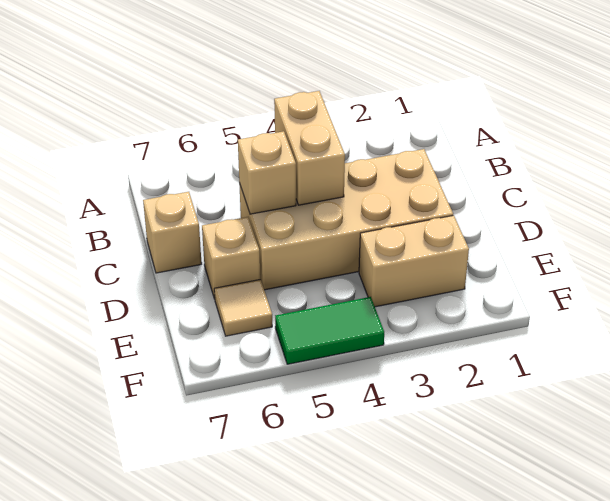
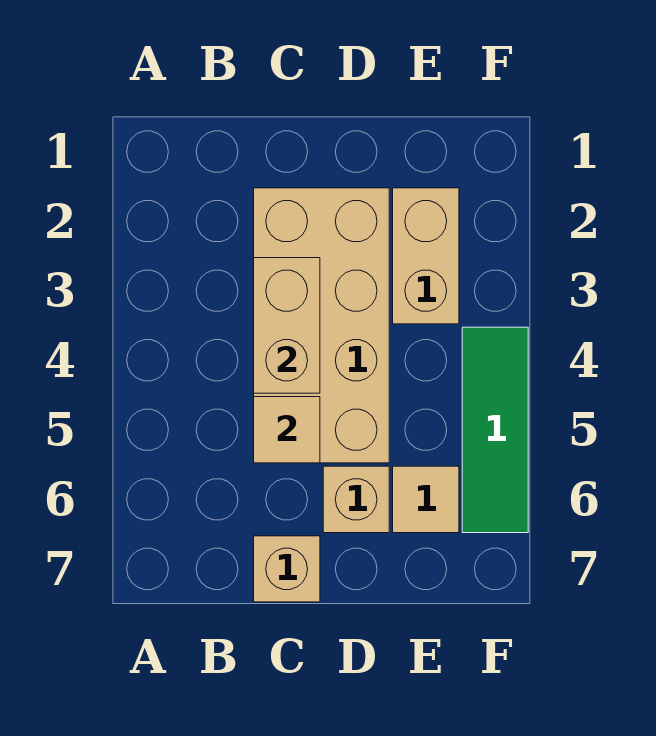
tan 1x2 brick [274,91,345,205] -> tan 1x2 brick turned to [254,258,320,393]
tan 1x1 brick [238,131,296,214] -> tan 1x1 tile [254,397,320,463]
green 1x2 tile [275,297,384,364] -> green 1x3 tile [462,327,528,533]

